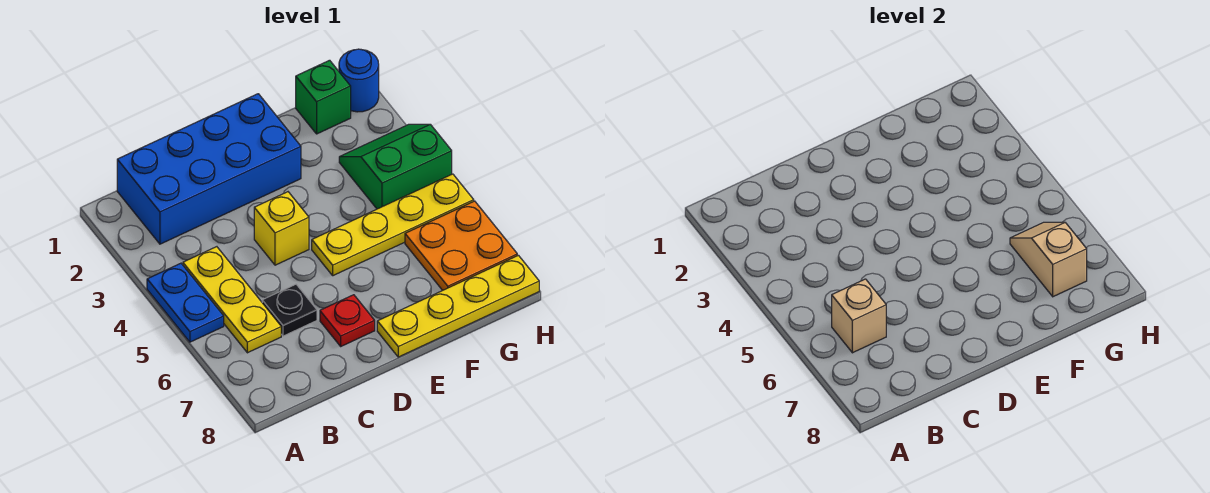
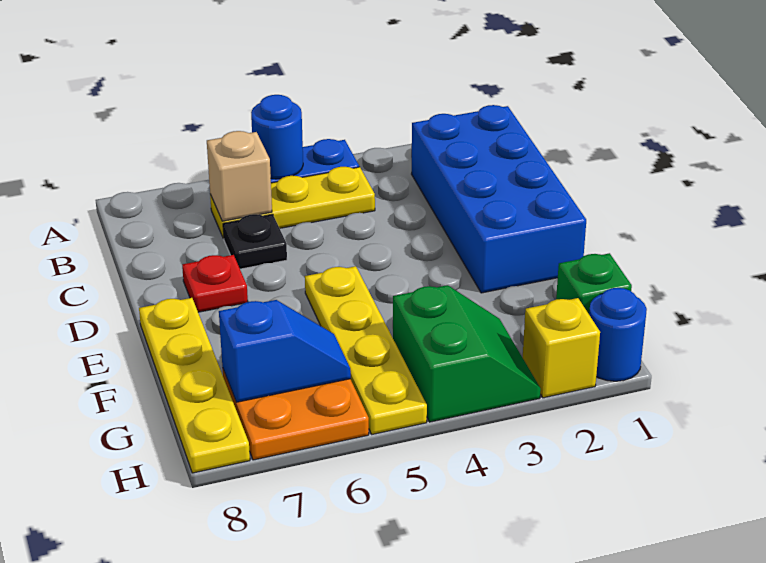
none -> blue 1x1 round brick [251,95,303,179]
yellow 1x1 brick [254,192,309,265] -> yellow 1x1 brick moved to [523,298,600,398]
tan 1x2 slope [1010,222,1087,297] -> blue 1x2 slope [219,300,351,402]

